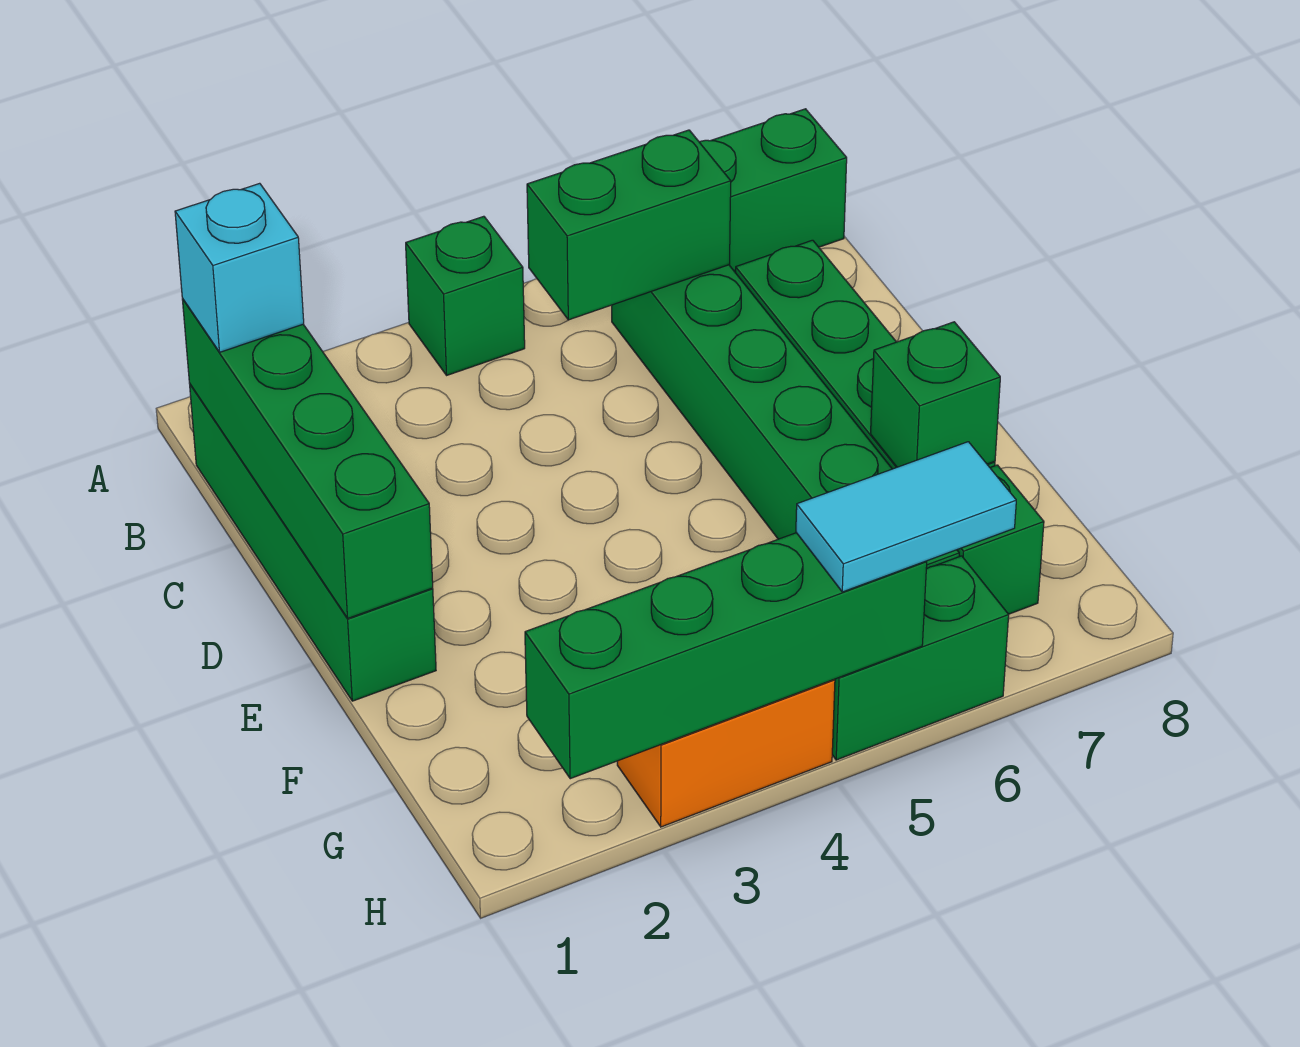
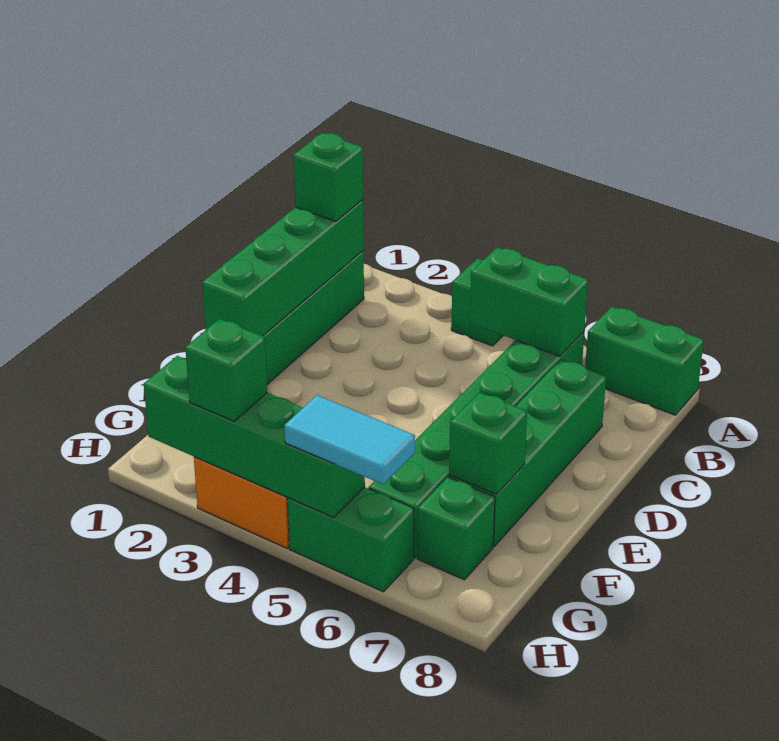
cyan 1x1 brick [175,183,304,352] -> green 1x1 brick [294,133,363,221]
none -> green 1x1 brick [185,319,267,421]

